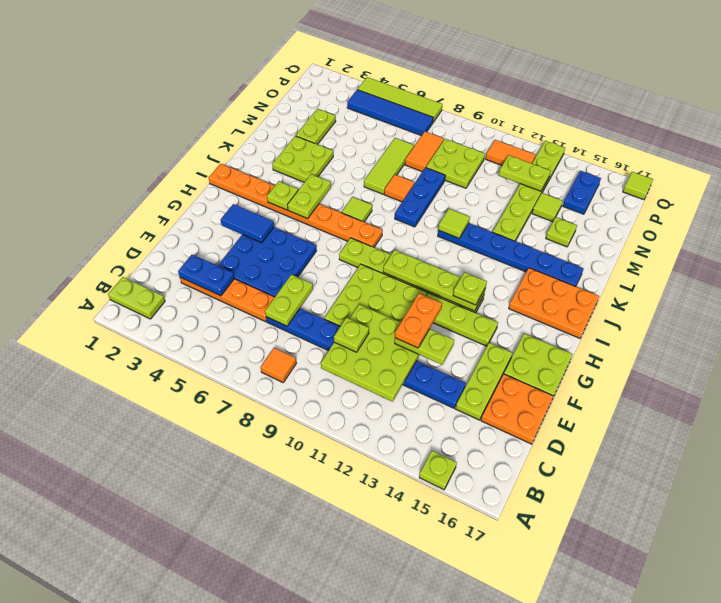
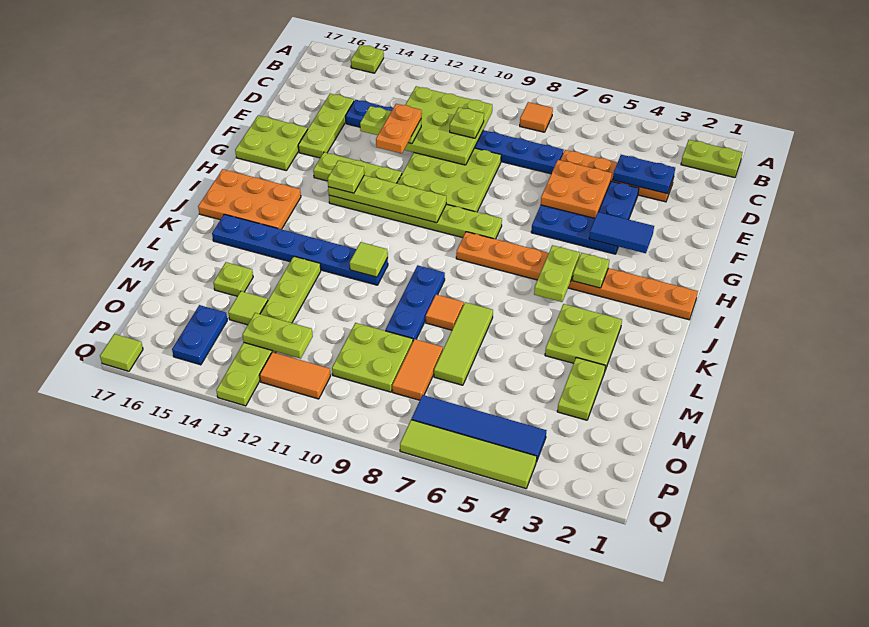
lime 1x2 plate [265,275,313,326] -> none
orange 2x2 plate [481,374,554,444] -> orange 2x2 plate moved to [541,160,612,218]
lime 1x1 tile [341,197,372,222] -> none

